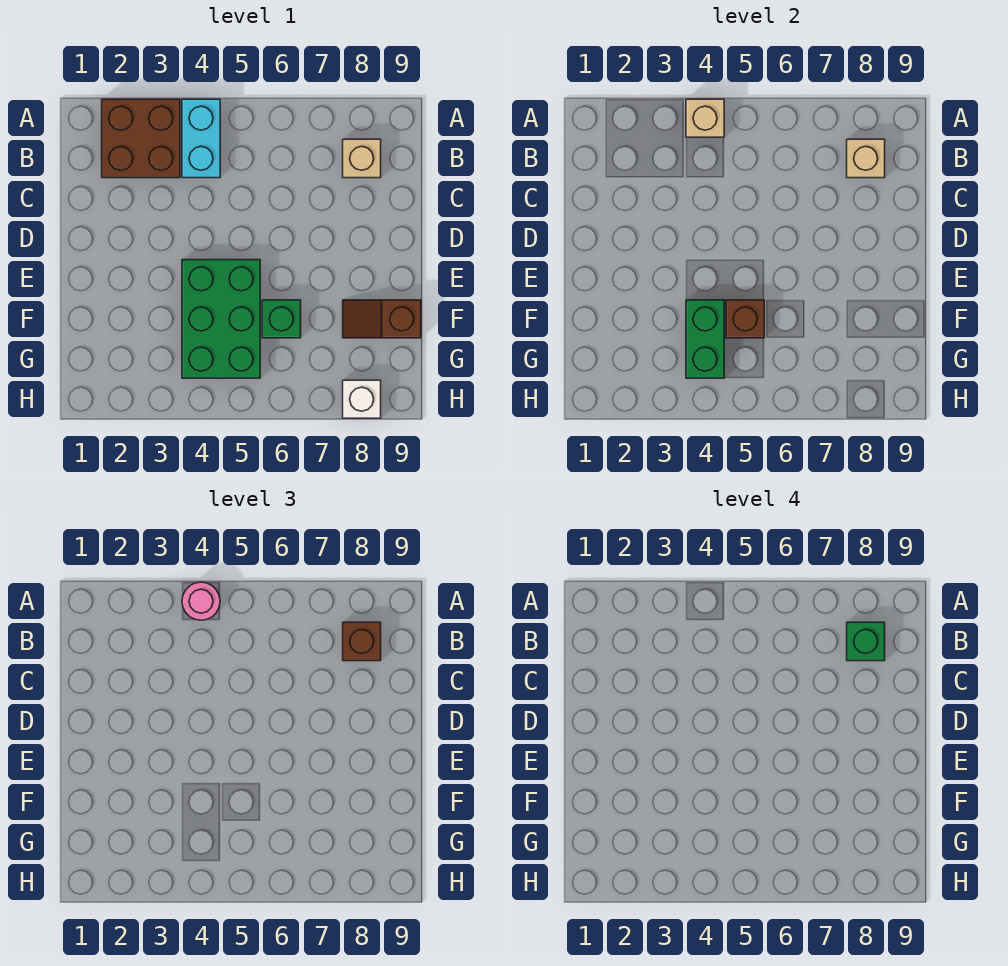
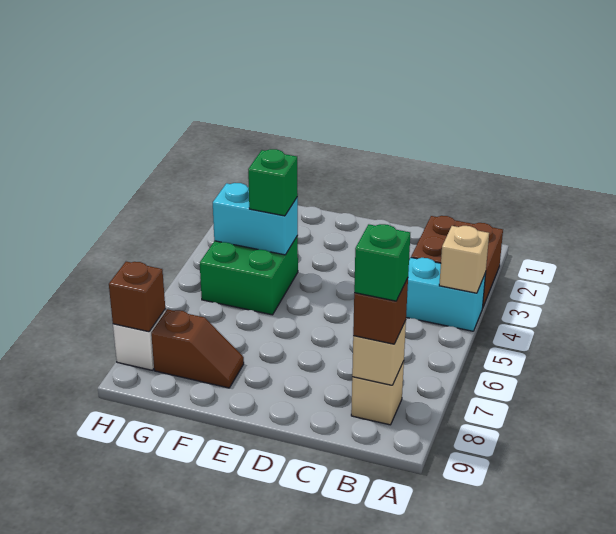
pink 1x1 round brick [182,582,220,620] -> none
green 2x3 brick [182,260,260,378] -> green 2x2 brick [200,236,298,315]
green 1x2 brick [686,300,724,378] -> cyan 1x2 brick [213,183,298,255]
brown 1x1 brick [726,300,764,338] -> brown 1x1 brick moved to [109,262,165,332]
green 1x1 brick [262,300,301,338] -> green 1x1 brick moved to [248,149,298,216]
brown 1x2 slope [343,300,421,338] -> brown 1x2 slope turned to [151,309,244,388]

